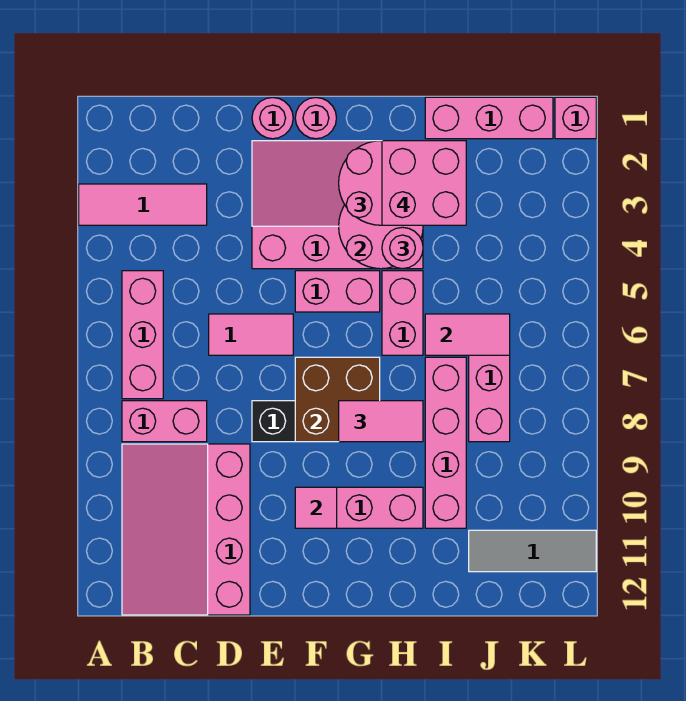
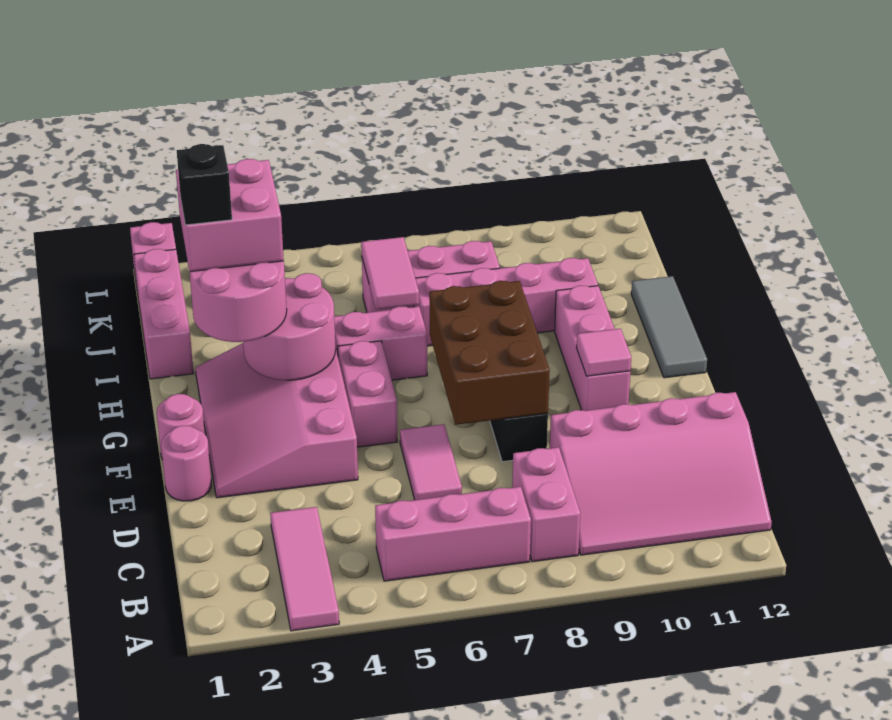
brown 2x2 brick [295,357,380,442] -> brown 2x3 brick [429,281,550,425]
pink 1x2 tile [339,401,423,442] -> none
none -> black 1x1 brick [177,144,232,225]
pink 1x1 round brick [382,227,423,269] -> none
grey 1x3 tile [469,530,596,572] -> grey 1x3 tile moved to [631,276,707,378]

